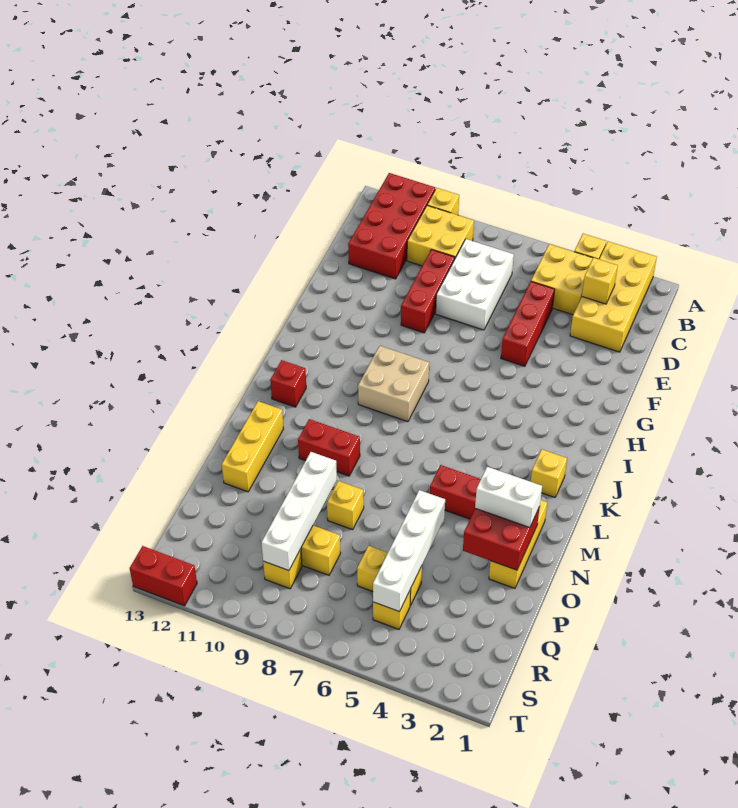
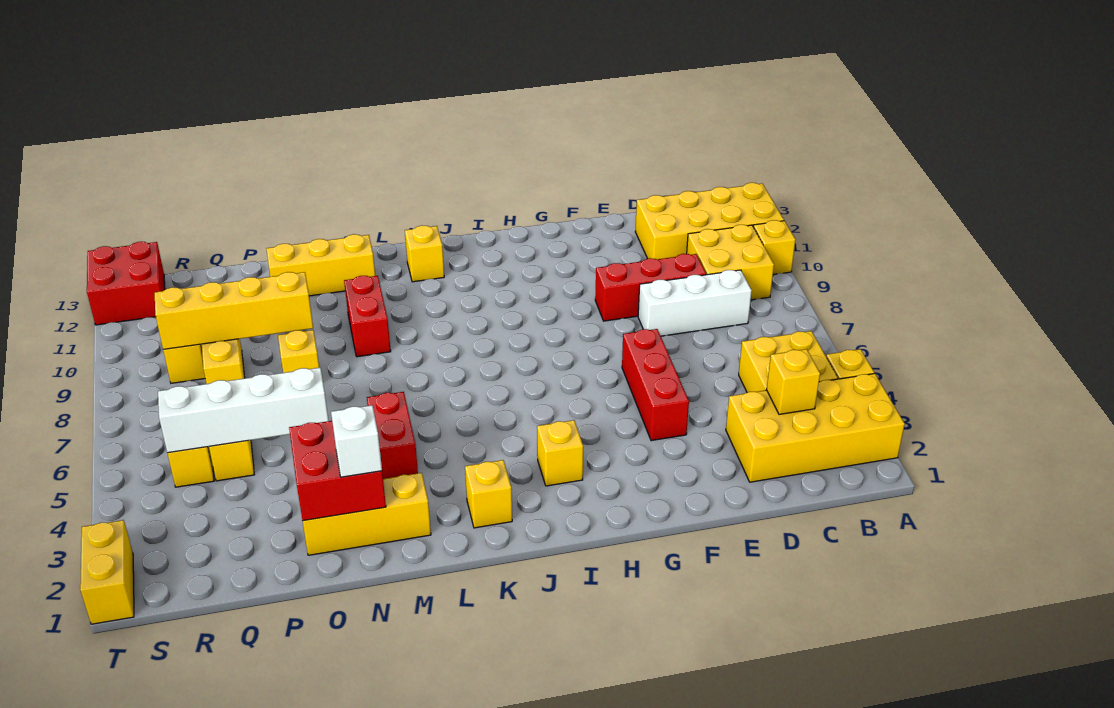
red 2x4 brick [348,173,435,279] -> yellow 2x4 brick [635,183,784,259]
white 2x3 brick [436,239,514,330] -> white 1x3 brick [638,270,752,336]
red 1x3 brick [501,282,555,366] -> red 1x3 brick turned to [622,329,689,441]
none -> yellow 1x1 brick [537,420,583,486]
tan 2x2 brick [358,346,429,422] -> none
red 1x1 brick [270,360,306,407] -> yellow 1x1 brick [405,225,444,282]
white 1x2 brick [475,467,542,528] -> white 1x1 brick [331,405,382,477]
white 1x4 brick [261,452,337,571] -> yellow 1x4 brick [155,272,313,350]
none -> yellow 1x2 brick [80,520,134,624]
red 1x2 brick [130,546,197,606] -> red 2x2 brick [87,242,165,325]

